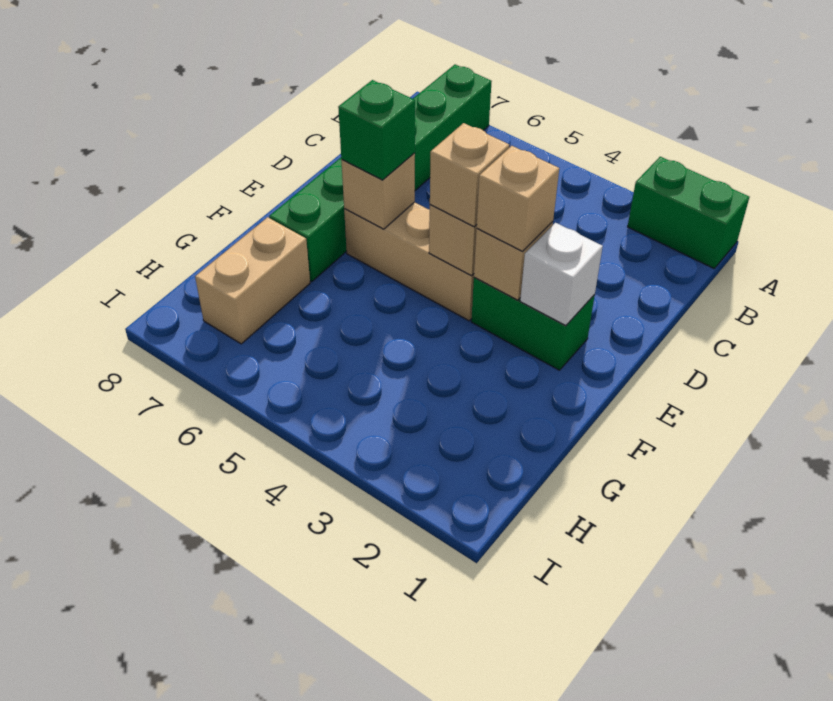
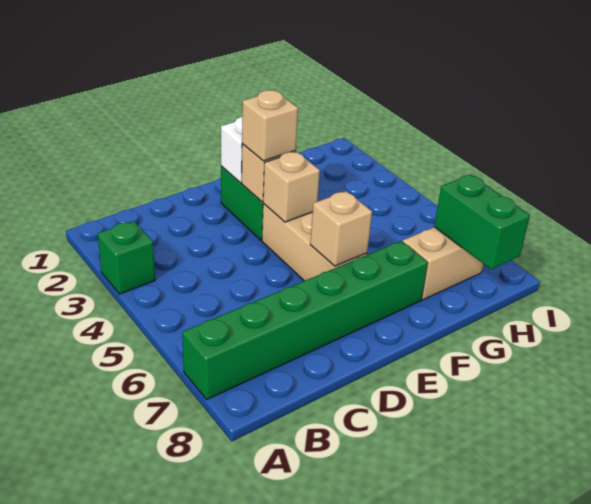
green 1x2 brick [628,157,749,268] -> green 1x2 brick moved to [434,175,530,269]
tan 1x1 brick [430,123,509,227] -> none
green 1x1 brick [338,80,415,180] -> green 1x1 brick moved to [97,221,155,294]

